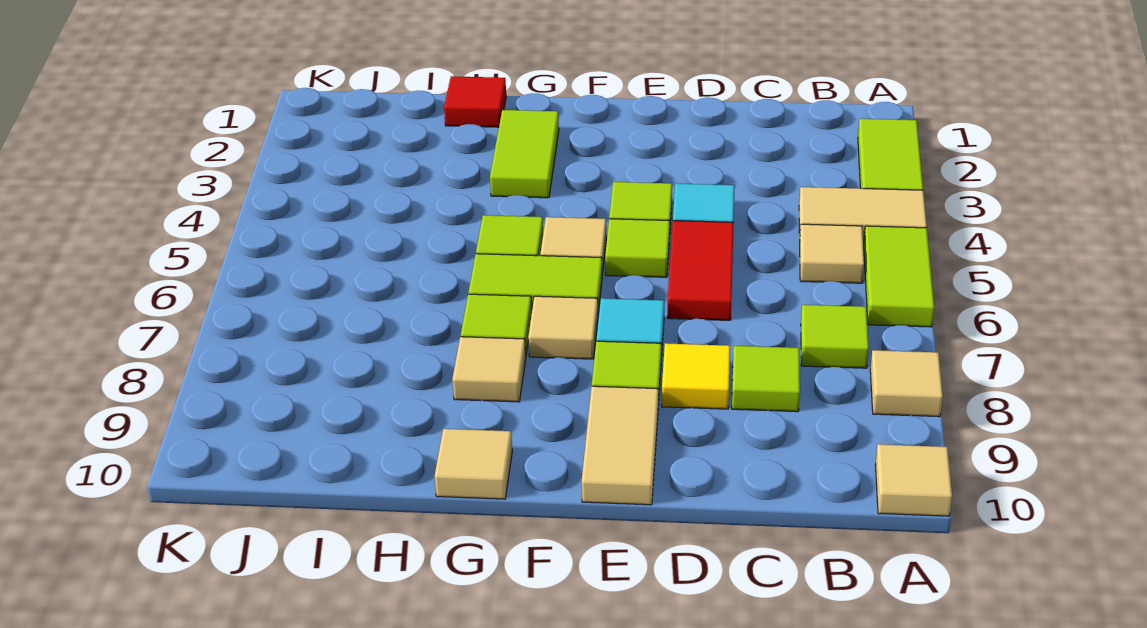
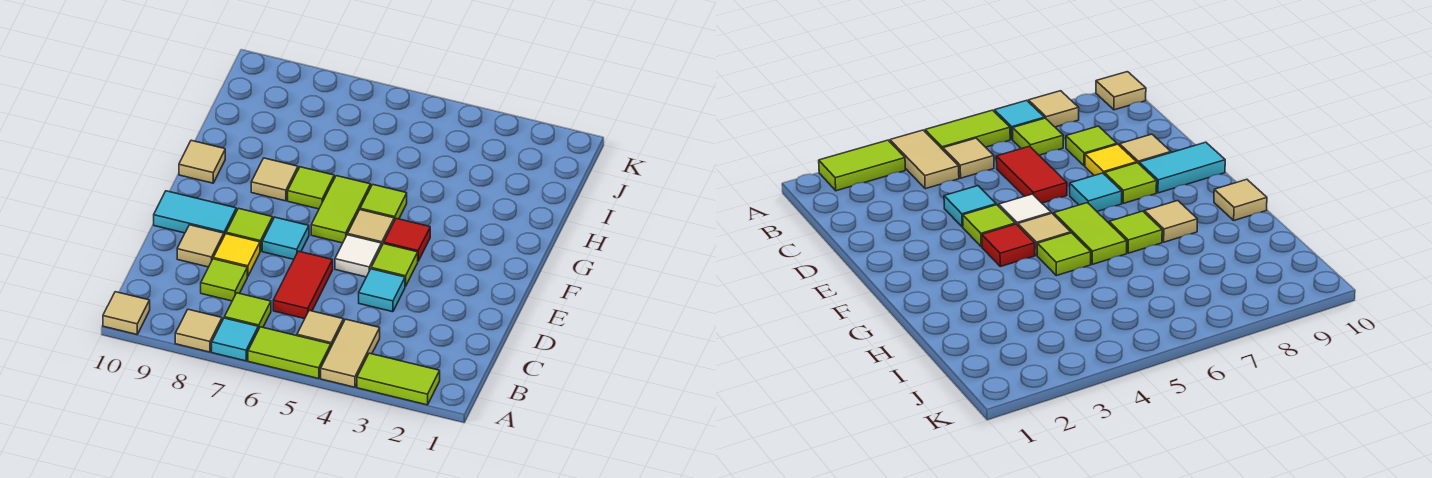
none -> cyan 1x1 tile [212,318,258,361]
red 1x2 tile [667,221,734,320] -> red 1x2 tile turned to [273,251,333,319]
lime 1x1 tile [605,219,670,277] -> white 1x1 tile [335,235,382,277]
tan 1x2 tile [582,386,658,505] -> cyan 1x2 tile [154,191,236,235]
tan 1x1 tile [528,296,598,359] -> tan 1x1 tile moved to [177,225,224,267]
lime 1x2 tile [490,110,559,198] -> none
red 1x1 tile [444,76,506,127] -> red 1x1 tile moved to [384,218,430,261]

